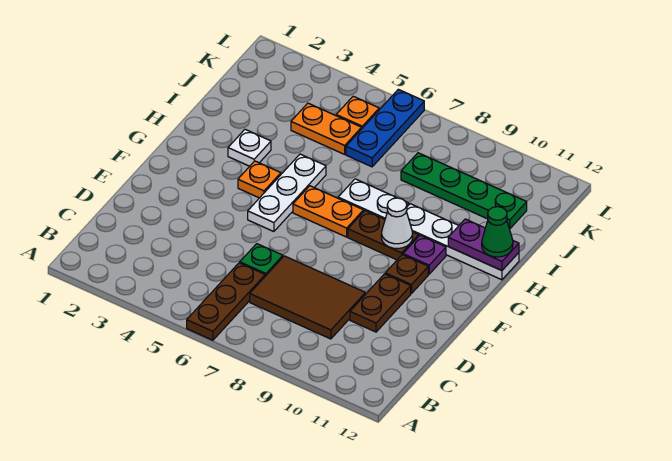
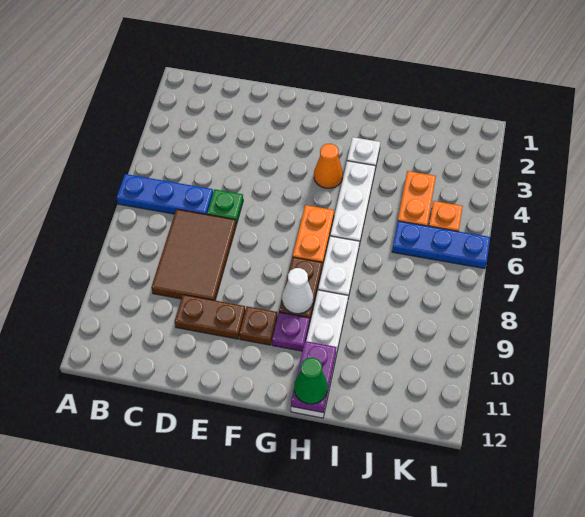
brown 1x3 plate [187,263,265,340] -> blue 1x3 plate [117,174,213,214]
white 1x3 plate [248,154,326,232] -> white 1x3 plate turned to [330,161,375,244]
orange 1x1 plate [238,161,281,198] -> orange 1x1 cone [314,144,343,188]
green 1x4 plate [401,153,527,229] -> none

